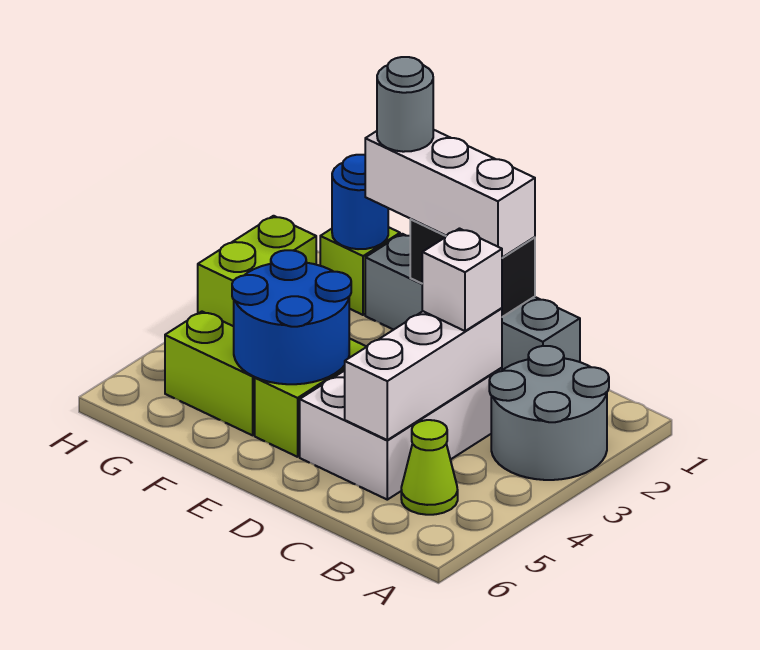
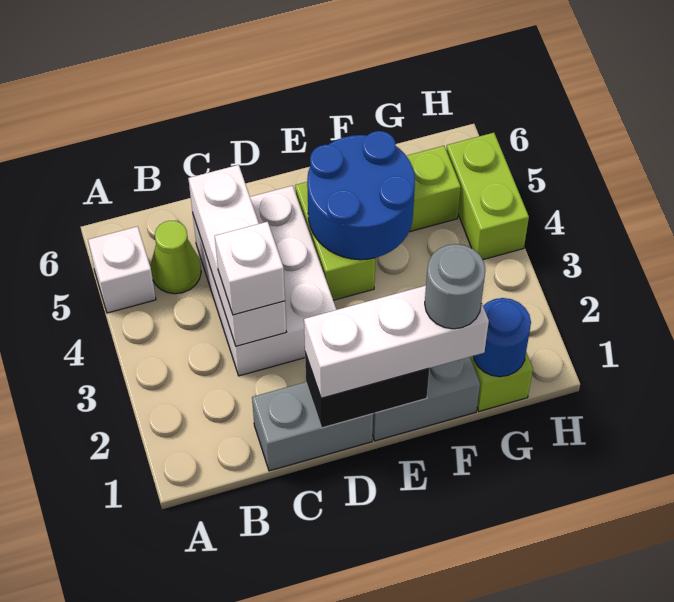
grey 2x2 round brick [489,346,609,480] -> none
none -> white 1x1 brick [88,226,156,313]
lime 1x2 brick [198,216,316,326] -> lime 1x2 brick moved to [446,133,529,260]

